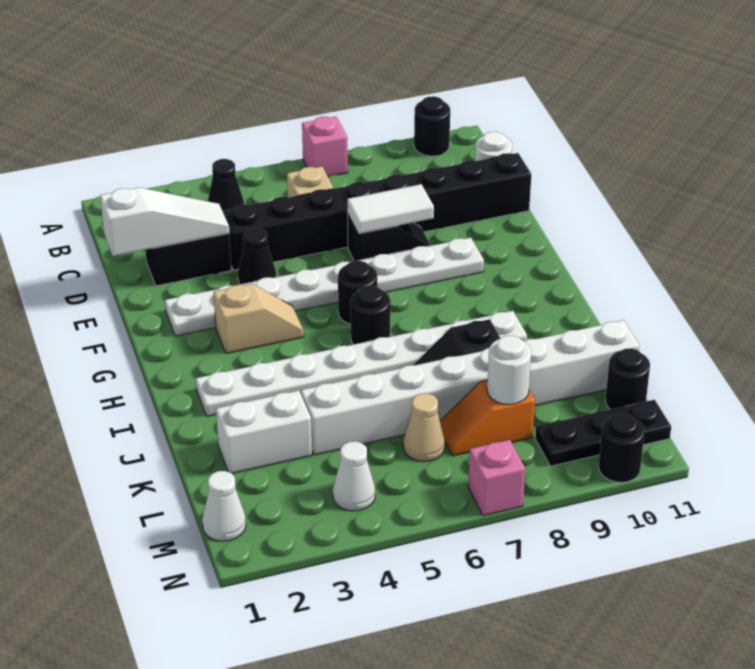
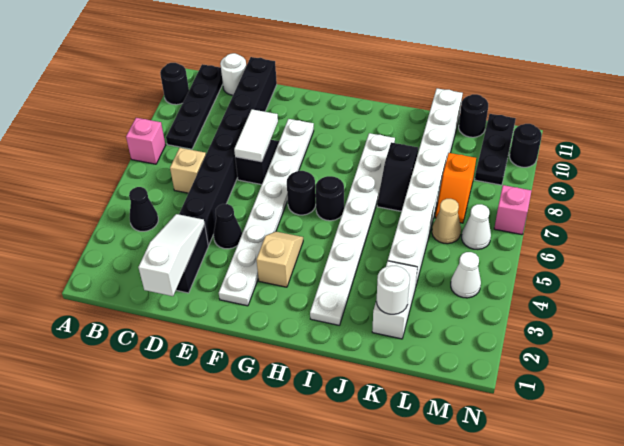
none -> black 1x4 plate [166,64,223,149]
white 1x1 round brick [487,336,531,405] -> white 1x1 round brick moved to [376,265,410,314]
white 1x1 cone [202,471,246,541] -> white 1x1 cone moved to [462,204,491,249]

